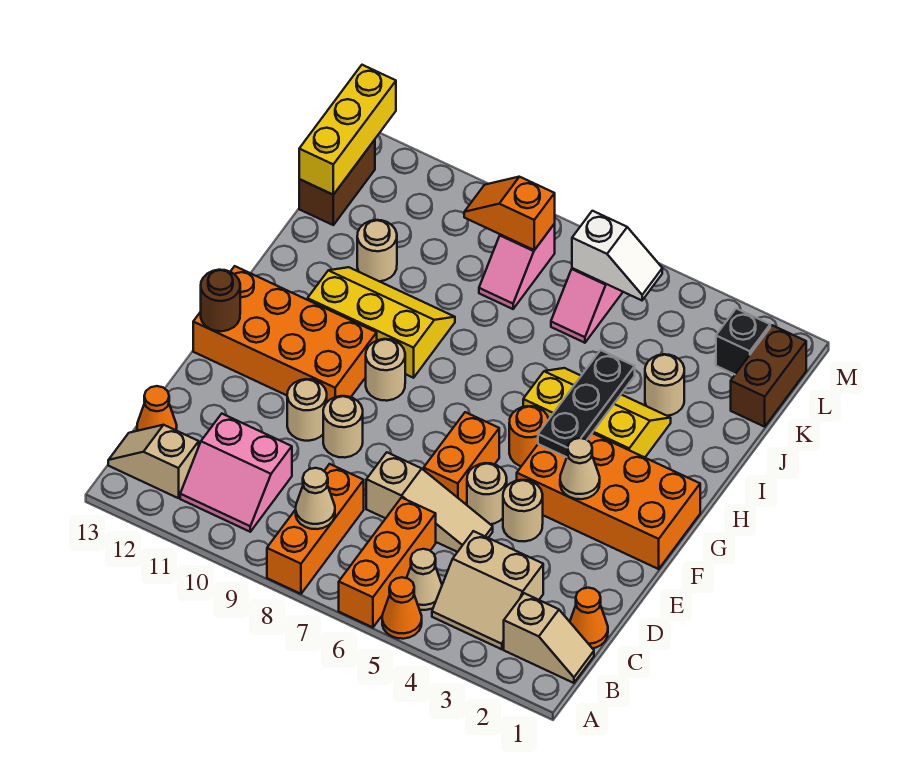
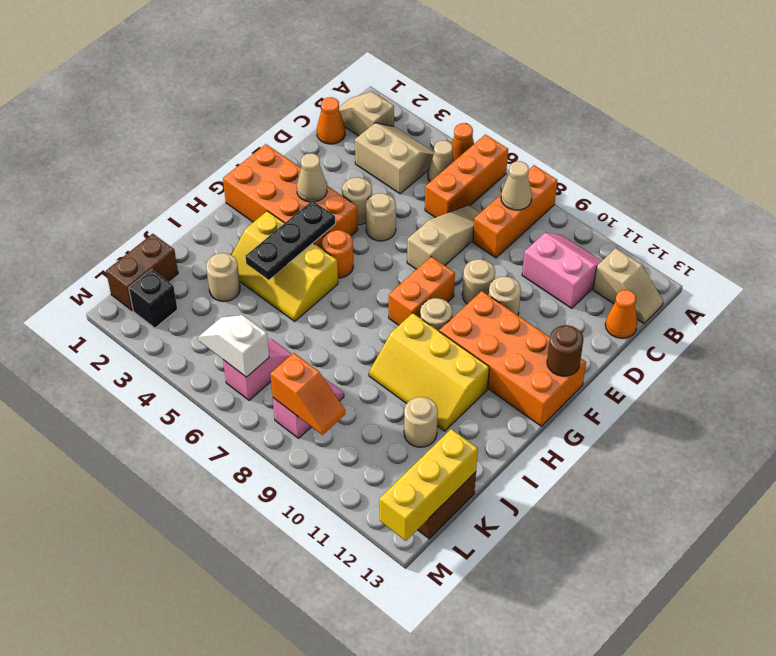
tan 1x3 slope [366,452,493,552] -> tan 1x3 slope turned to [407,205,480,269]
orange 1x2 brick [424,412,499,504] -> orange 1x2 brick moved to [389,257,455,325]

